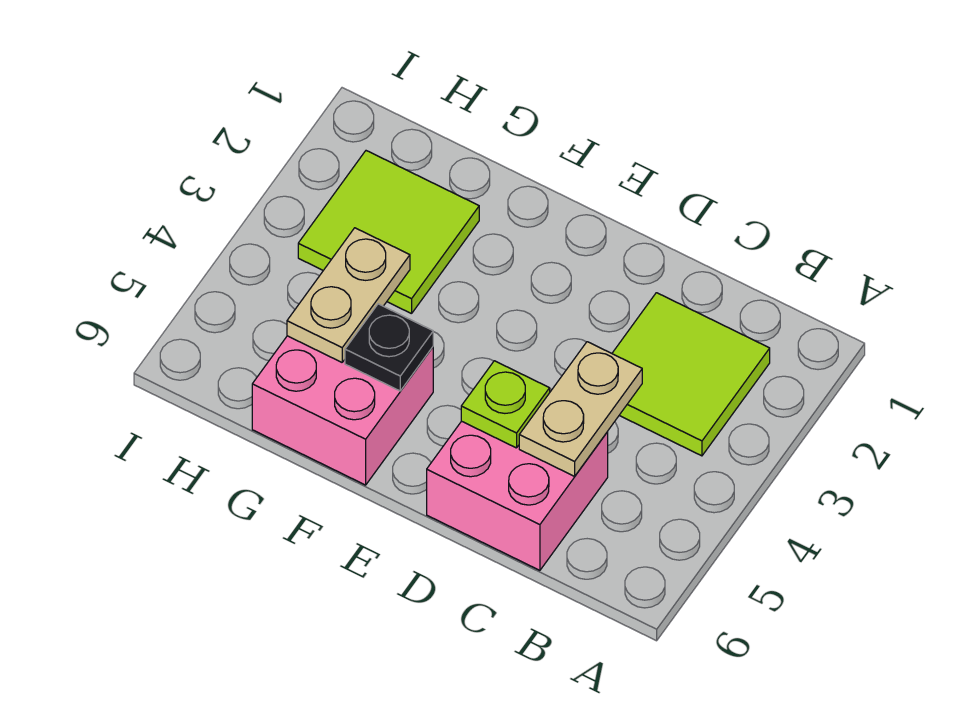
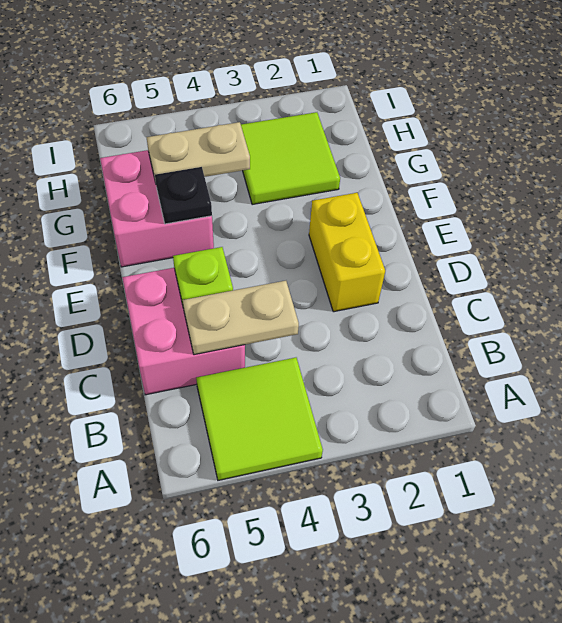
lime 2x2 tile [612,293,770,456] -> lime 2x2 tile moved to [196,358,323,480]
none -> yellow 1x2 brick [309,193,385,312]

